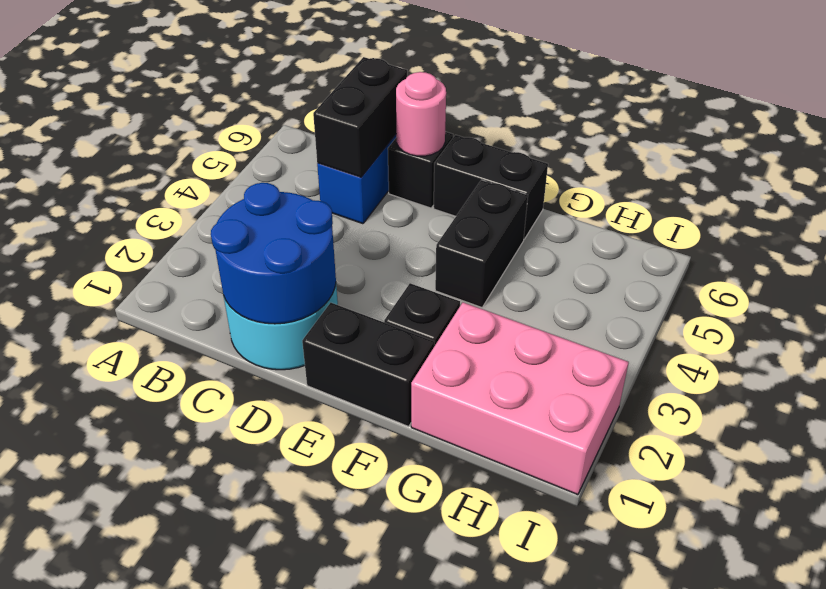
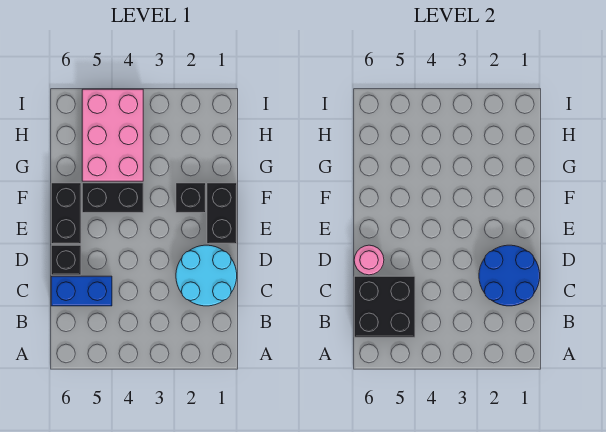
black 1x2 brick [313,57,407,177] -> black 2x2 brick [354,276,415,337]
pink 2x3 brick [411,302,629,495] -> pink 2x3 brick moved to [82,89,143,181]

